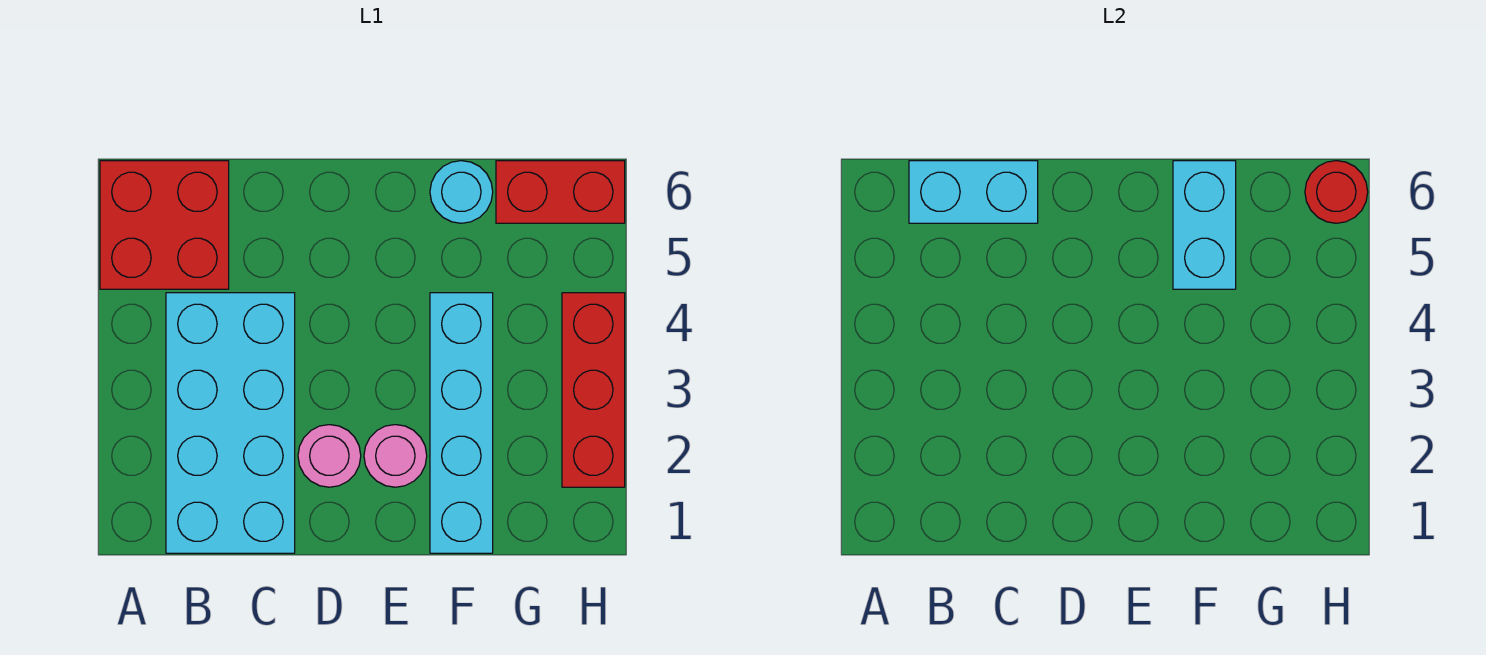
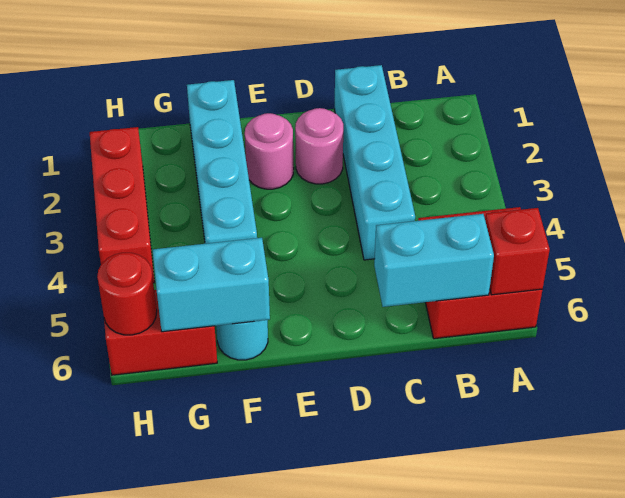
none -> red 1x1 brick [485,208,550,295]
cyan 2x4 brick [166,293,295,553] -> cyan 1x4 brick [335,65,415,260]
cyan 1x2 brick [1173,161,1236,289] -> cyan 1x2 brick turned to [153,238,270,332]

